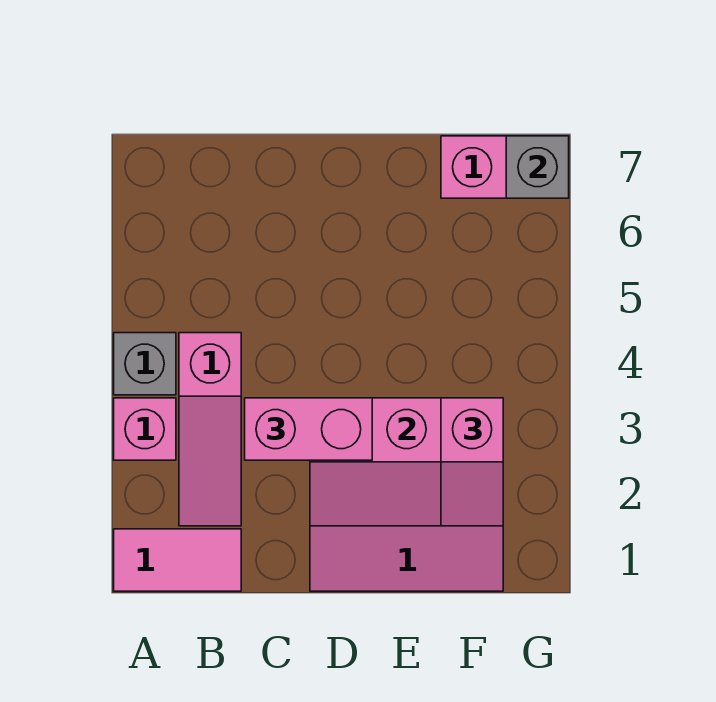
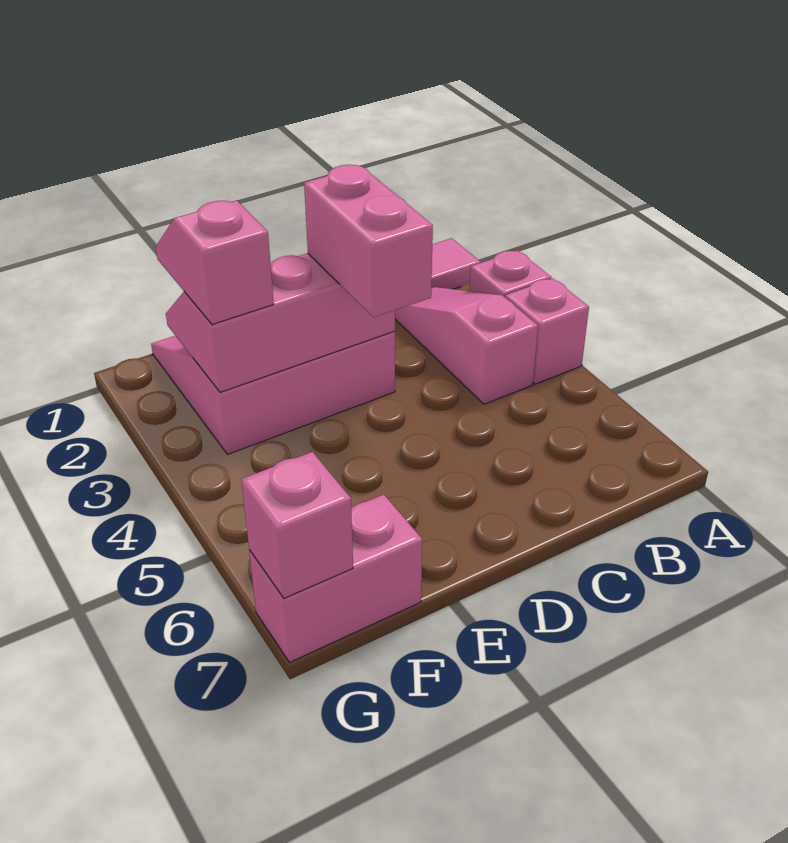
grey 1x1 brick [114,333,176,395] -> pink 1x1 brick [505,278,589,384]
pink 1x2 brick [245,398,372,460] -> pink 1x2 brick turned to [304,165,433,317]
grey 1x1 brick [506,136,569,198] -> pink 1x1 brick [241,452,353,598]

